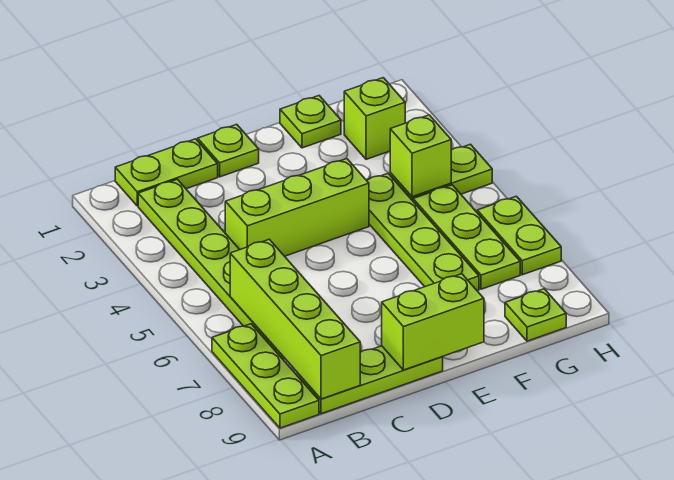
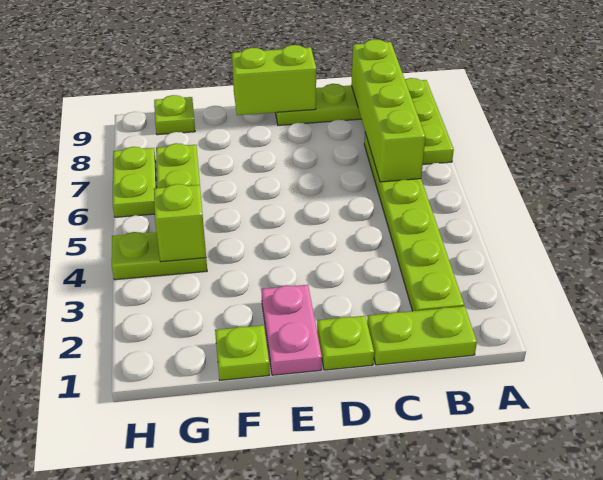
lime 1x3 brick [225,159,369,256] -> none
none -> pink 1x2 plate [261,285,322,375]
lime 1x4 plate [367,174,479,291] -> none
lime 1x1 brick [344,78,405,159] -> none

